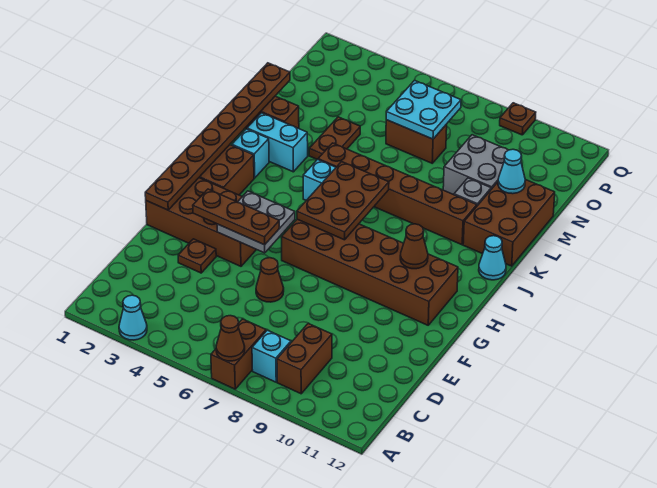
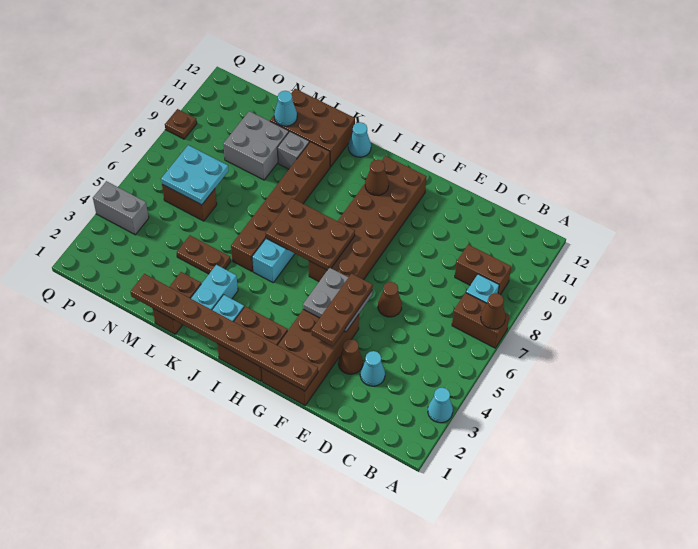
none -> cyan 1x1 cone [360,351,385,386]
brown 1x1 plate [178,239,216,273] -> brown 1x1 cone [338,339,363,374]
brown 1x2 brick [386,120,447,163] -> brown 1x2 brick turned to [162,185,217,221]
none -> grey 1x2 brick [93,181,149,235]

